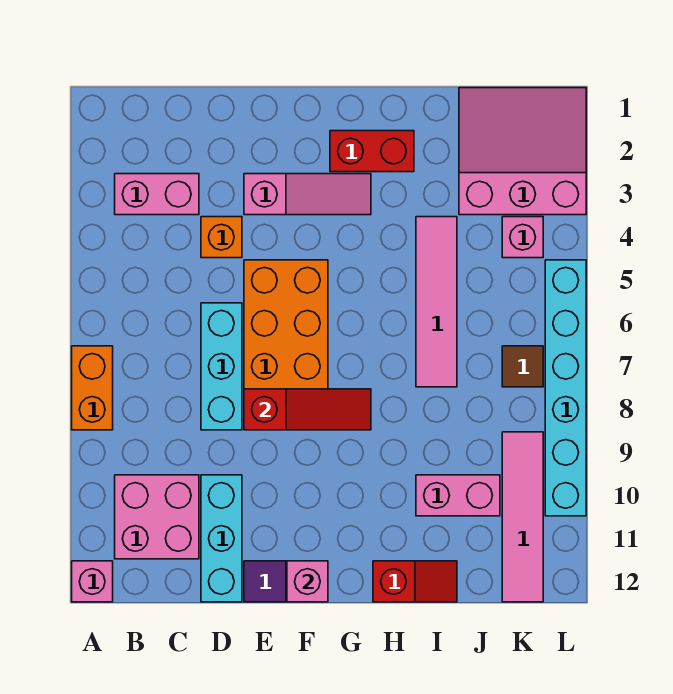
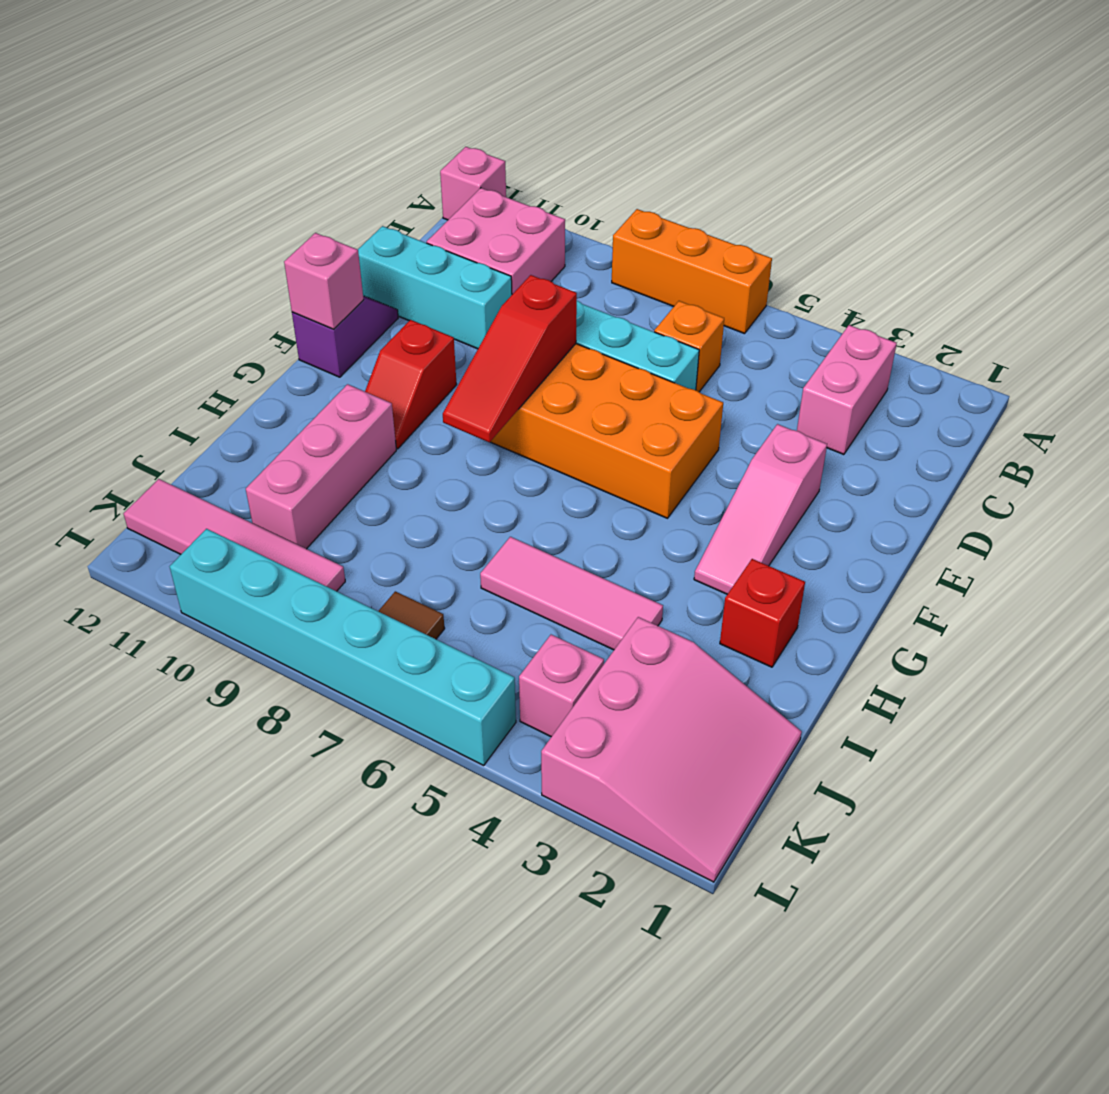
orange 1x2 brick [72,346,113,430] -> orange 1x3 brick [612,209,772,334]
orange 1x1 brick [201,217,242,258] -> orange 1x1 brick moved to [654,301,724,392]
red 1x2 brick [330,131,414,172] -> red 1x1 brick [720,559,805,667]
red 1x2 slope [373,561,457,602] -> red 1x2 slope moved to [365,320,457,449]
pink 1x4 tile [416,217,457,387] -> pink 1x3 tile [480,537,663,650]
pink 1x2 brick [416,475,500,516] -> pink 1x3 brick [246,384,396,549]

